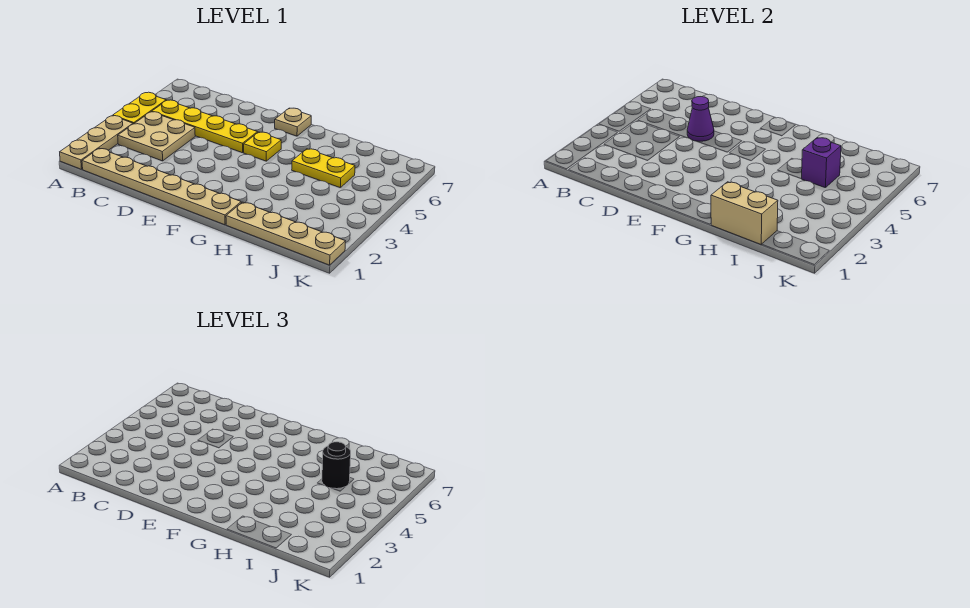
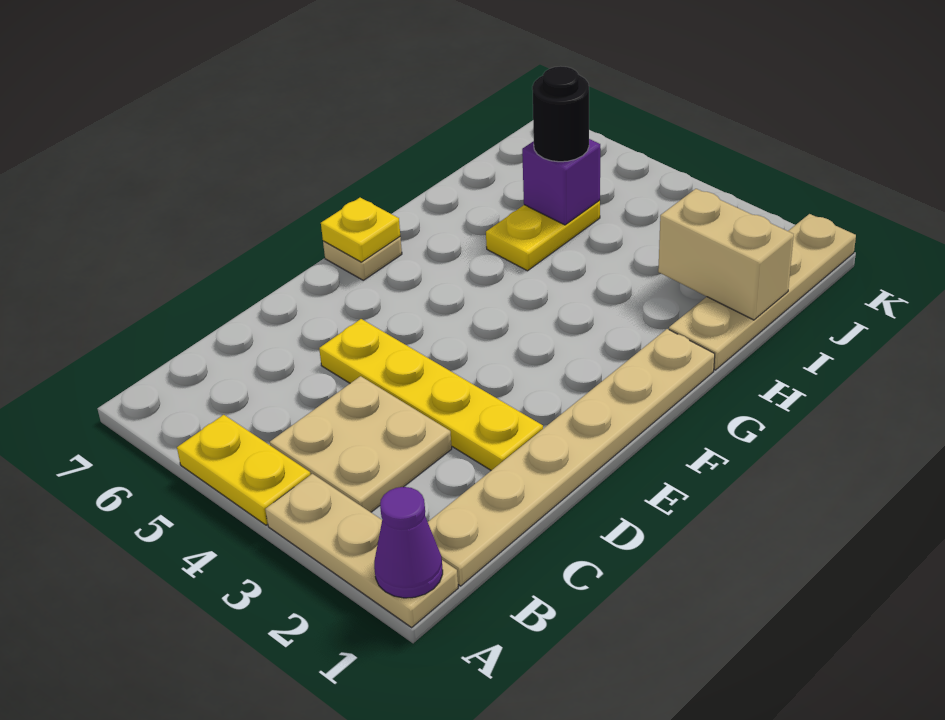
yellow 1x4 plate [152,100,258,153] -> yellow 1x4 plate turned to [319,319,543,470]
purple 1x1 cone [687,97,714,141] -> purple 1x1 cone moved to [374,487,443,598]
yellow 1x1 plate [244,132,281,161] -> yellow 1x1 plate moved to [321,198,400,262]
tan 1x2 brick [711,182,778,244] -> tan 1x2 brick turned to [658,189,794,320]

